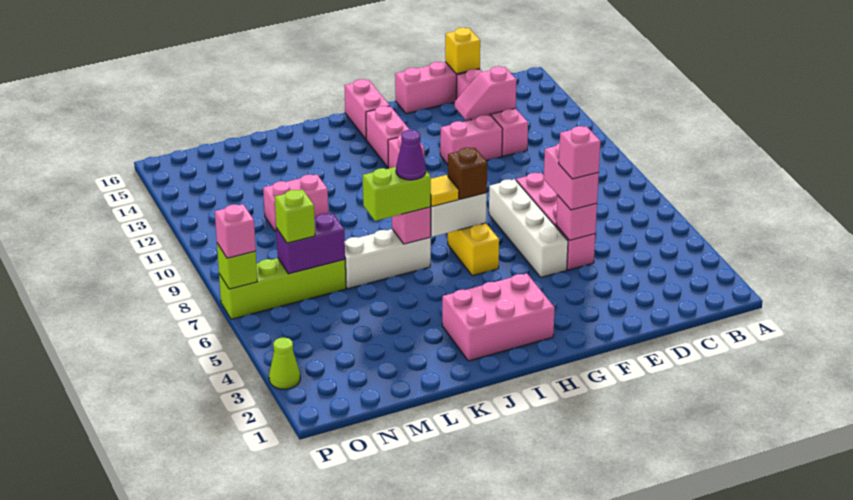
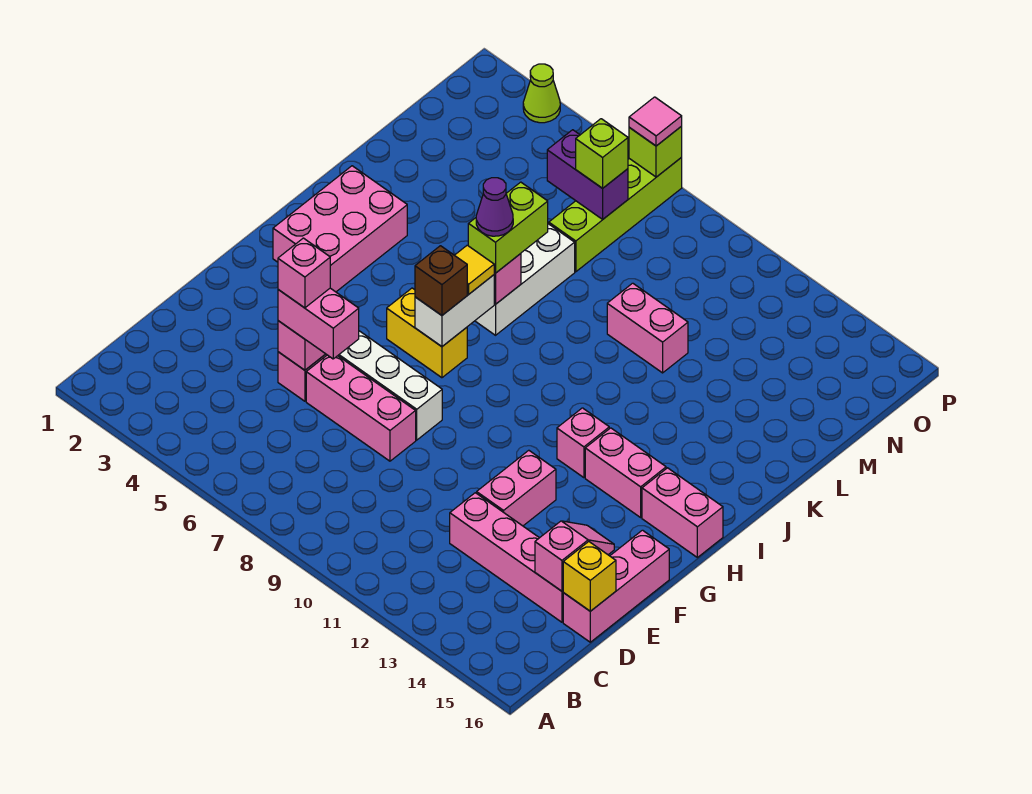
pink 1x2 slope [455,66,517,120] -> pink 1x2 slope moved to [535,521,614,591]
pink 1x2 brick [263,174,328,231] -> pink 1x2 brick turned to [607,283,688,373]
purple 1x2 brick [276,214,345,274] -> purple 1x2 brick turned to [547,130,628,219]
pink 1x1 brick [215,204,256,258] -> pink 1x1 tile [629,97,682,146]

